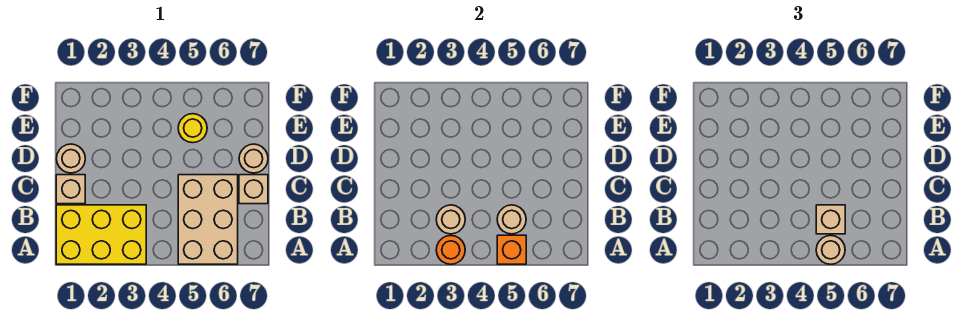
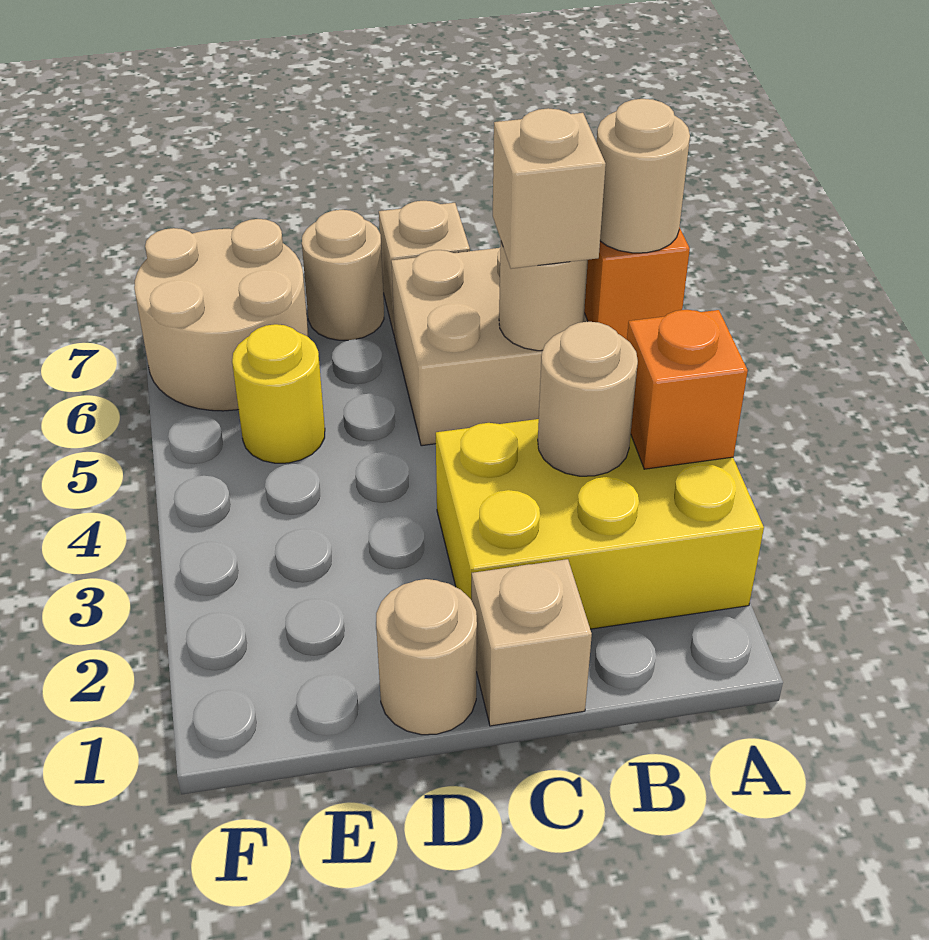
yellow 2x3 brick [56,205,146,264] -> yellow 2x3 brick turned to [436,419,764,629]
orange 1x1 round brick [436,236,465,264] -> orange 1x1 brick [627,310,748,469]
none -> tan 2x2 round brick [134,219,309,411]

